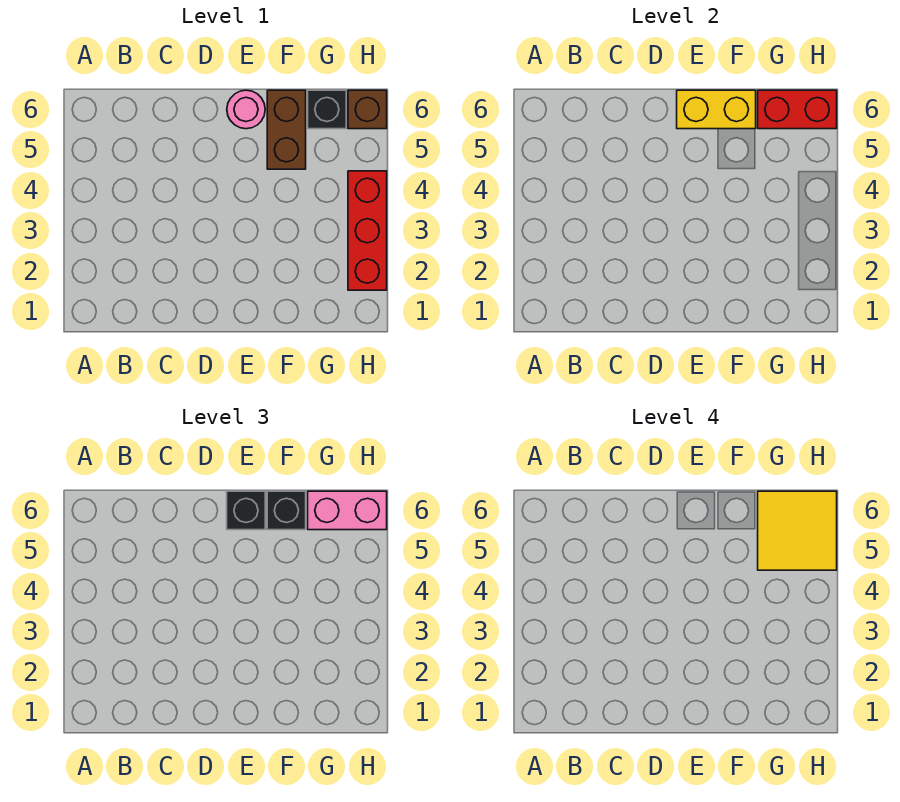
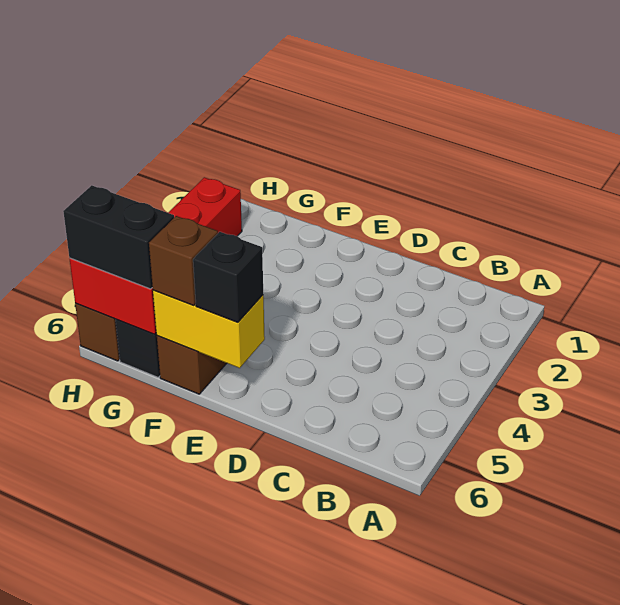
pink 1x1 round brick [227,90,265,129] -> none
black 1x1 brick [267,491,306,530] -> brown 1x1 brick [149,216,218,305]
yellow 2x2 tile [758,491,837,570] -> none
pink 1x2 brick [308,491,387,530] -> black 1x2 brick [63,185,174,289]

